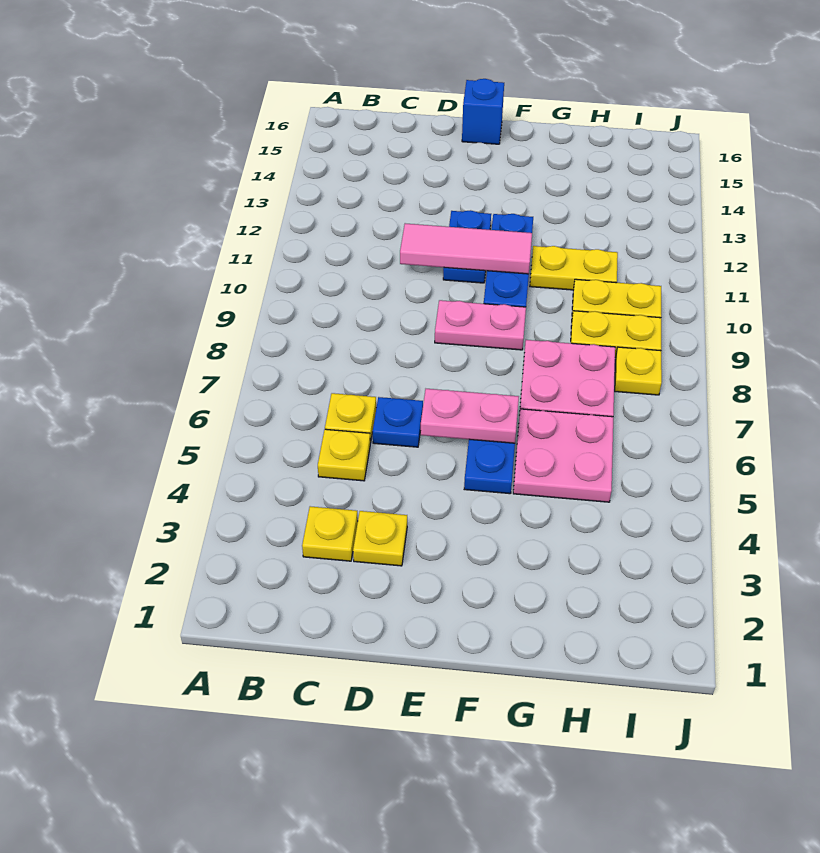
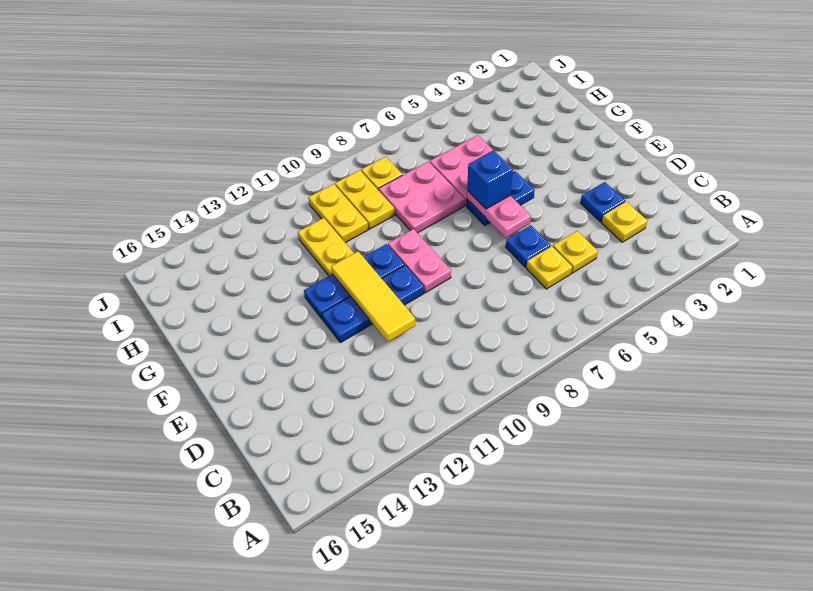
yellow 1x1 plate [353,511,407,566] -> blue 1x1 plate [581,182,625,222]
pink 1x3 tile [400,223,532,274] -> yellow 1x3 tile [331,251,415,342]
blue 1x2 plate [443,210,491,283] -> blue 1x3 plate [322,265,424,343]
blue 1x1 brick [462,79,504,144] -> blue 1x1 brick moved to [467,150,513,209]

